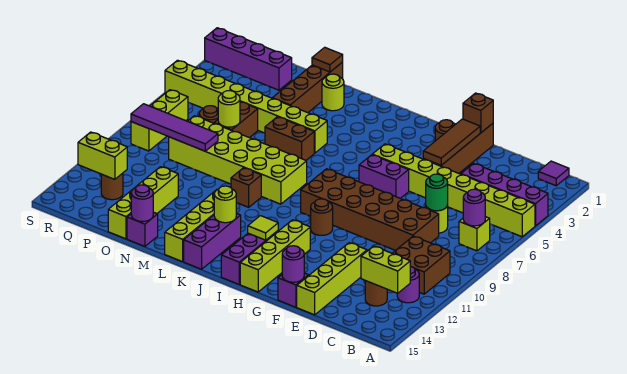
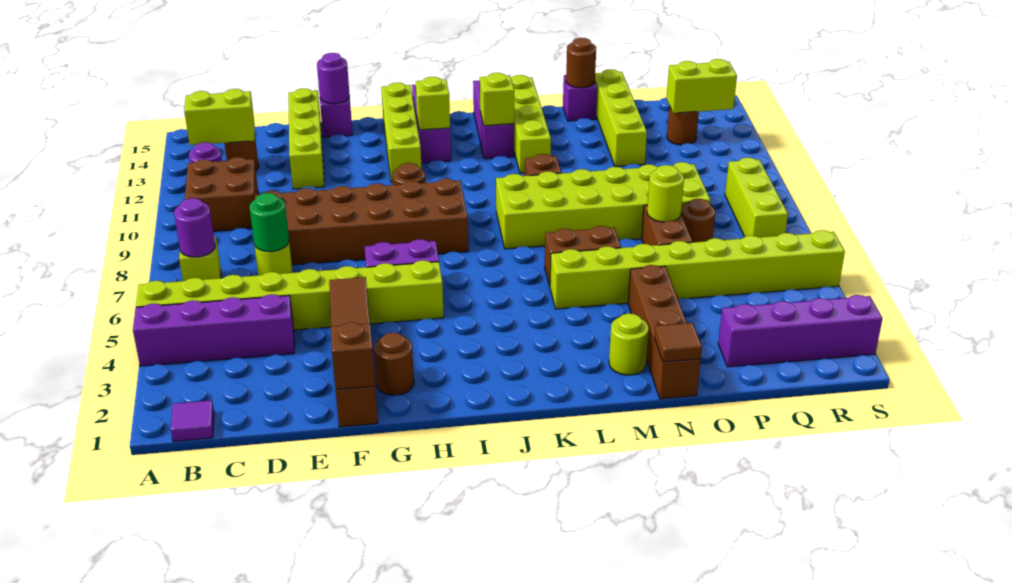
lime 1x1 tile [248,216,278,240] -> lime 1x1 brick [416,77,450,130]
lime 1x1 round brick [214,186,236,223] -> lime 1x1 brick [480,73,514,126]
purple 1x1 round brick [131,185,153,222] -> brown 1x1 round brick [566,38,596,88]
purple 1x4 tile [131,104,218,151] -> none

